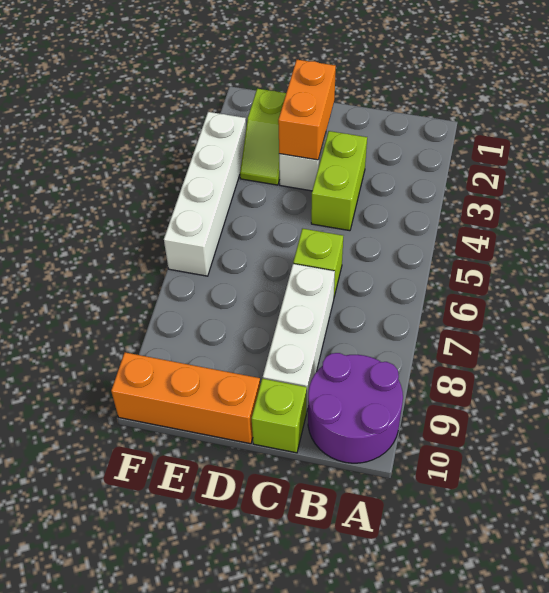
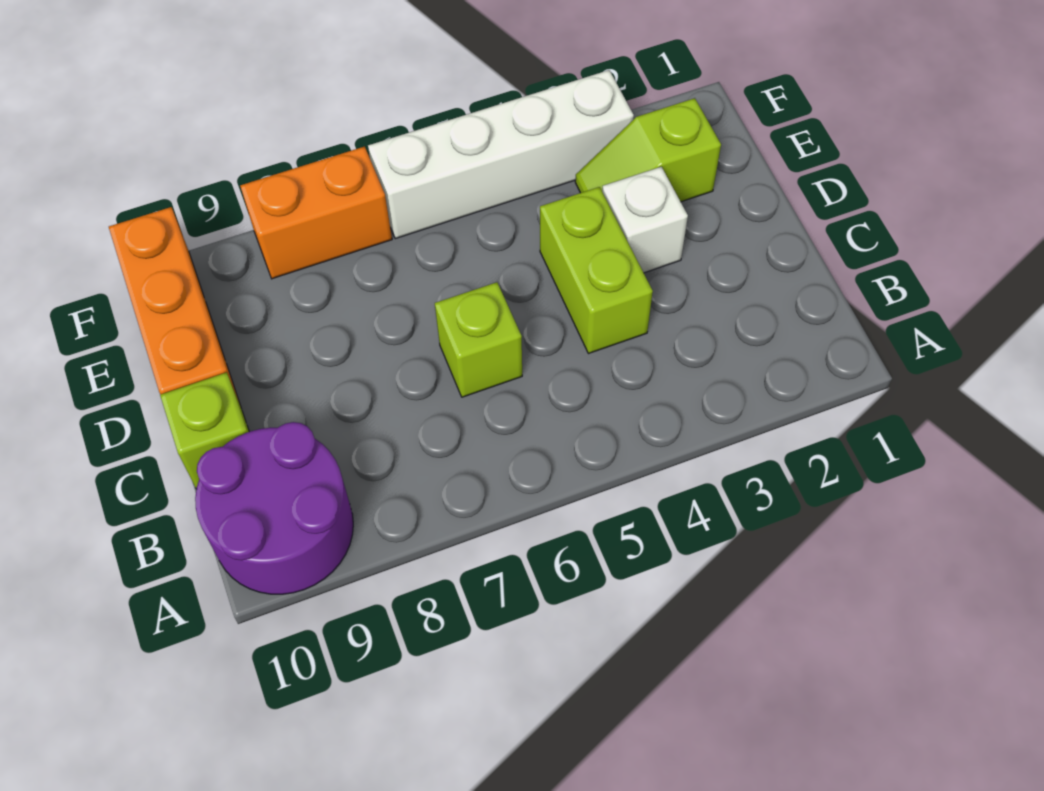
lime 1x2 brick [311,131,367,231] -> lime 1x2 brick turned to [540,187,653,354]
white 1x3 brick [263,264,335,410] -> none
orange 1x2 brick [278,60,336,160] -> orange 1x2 brick moved to [240,146,392,279]

